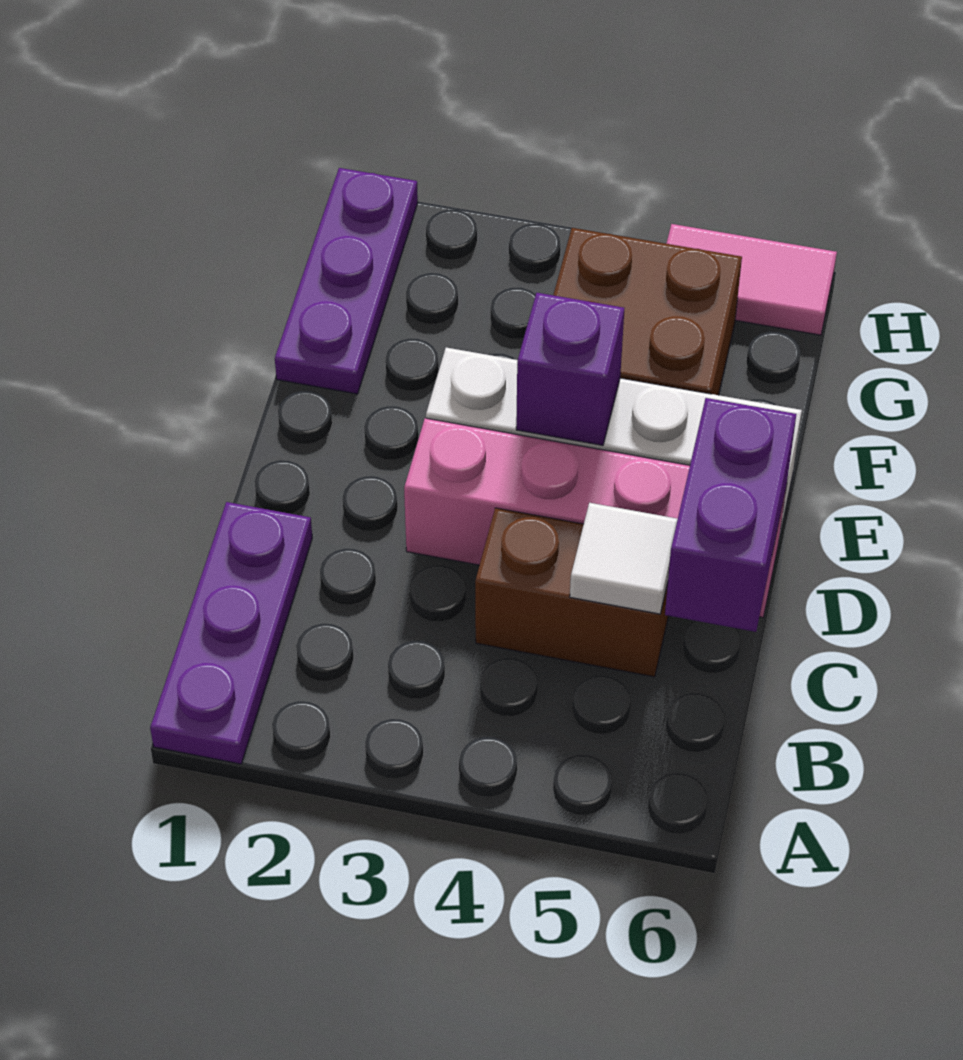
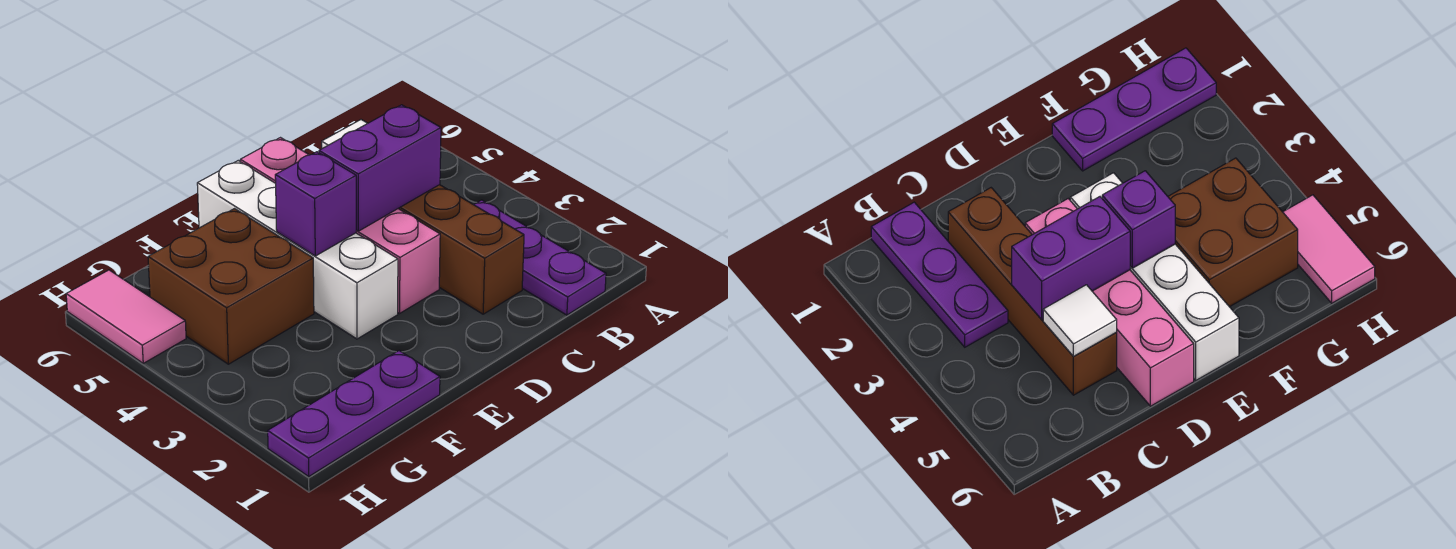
purple 1x3 plate [150,502,312,764] -> purple 1x3 plate turned to [473,200,606,315]
brown 1x2 brick [475,508,669,677] -> brown 1x4 brick [398,185,524,314]
purple 1x2 brick [665,398,796,632] -> purple 1x2 brick moved to [319,105,441,231]

